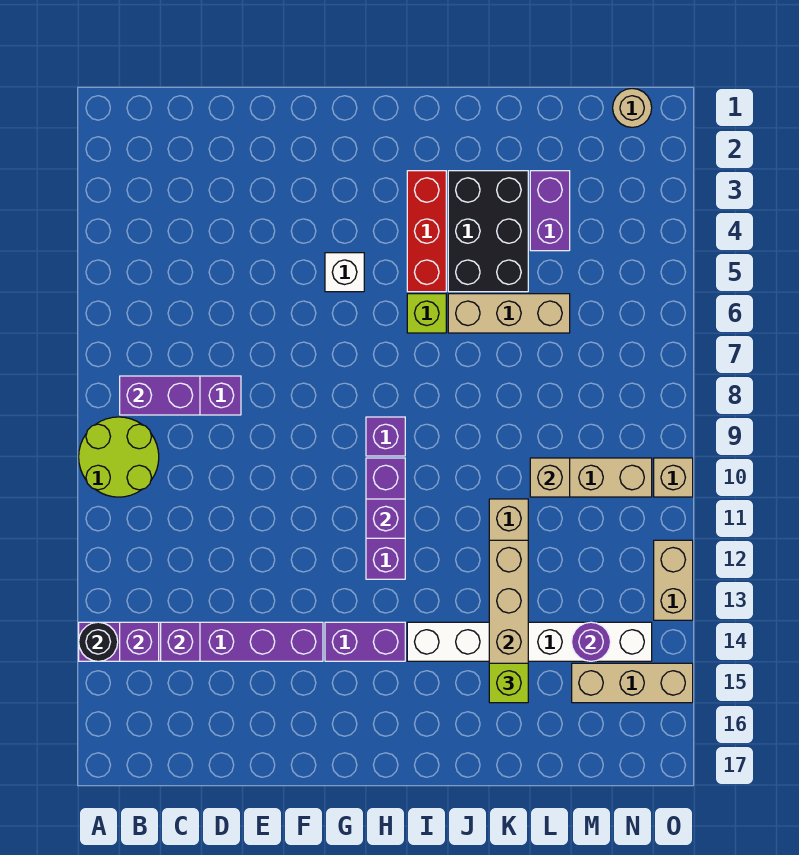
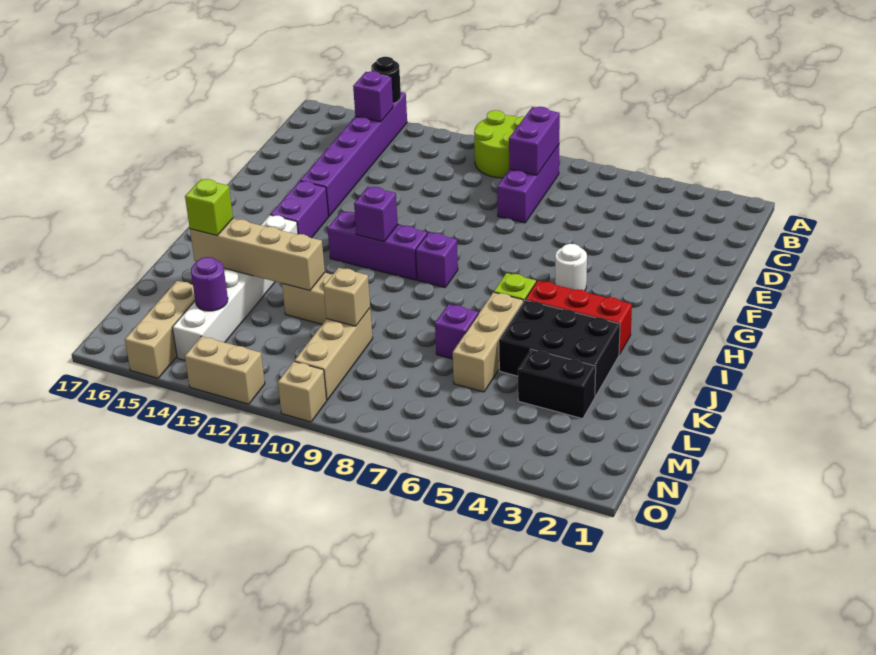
purple 1x1 brick [161,622,200,661] -> purple 1x1 brick moved to [435,304,478,359]
white 1x1 brick [325,253,364,292] -> white 1x1 round brick [555,244,587,291]
purple 1x2 brick [530,171,570,251] -> black 1x2 brick [518,349,596,419]
tan 1x1 round brick [613,88,652,127] -> none

